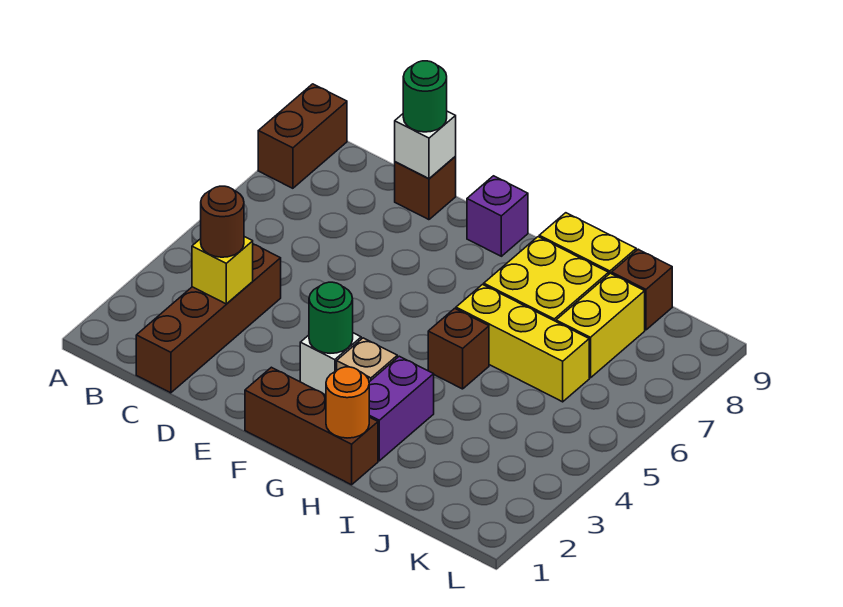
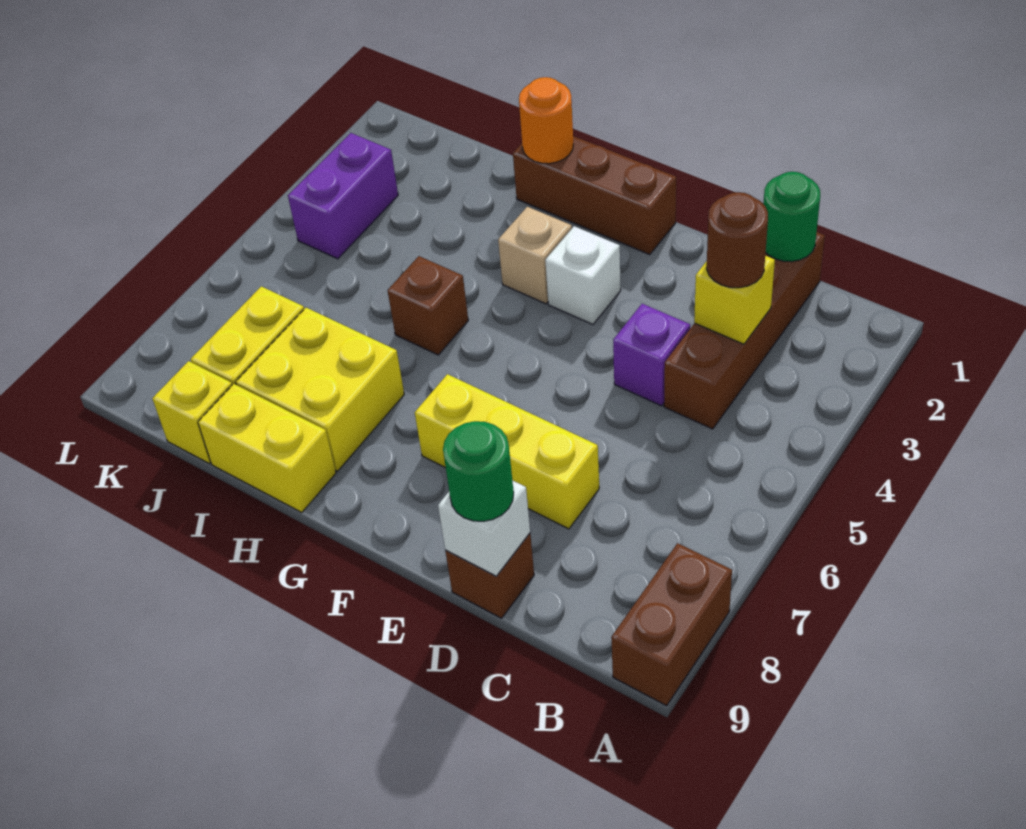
green 1x1 round brick [309,282,353,353] -> green 1x1 round brick moved to [764,172,820,262]
purple 1x1 brick [467,176,528,256] -> purple 1x1 brick moved to [613,304,690,406]
purple 1x2 brick [369,356,434,461] -> purple 1x2 brick moved to [288,133,398,259]
yellow 1x3 brick [456,285,589,402] -> yellow 1x3 brick moved to [415,374,599,529]
brown 1x1 brick [612,249,672,330] -> yellow 1x1 brick [152,361,232,464]

